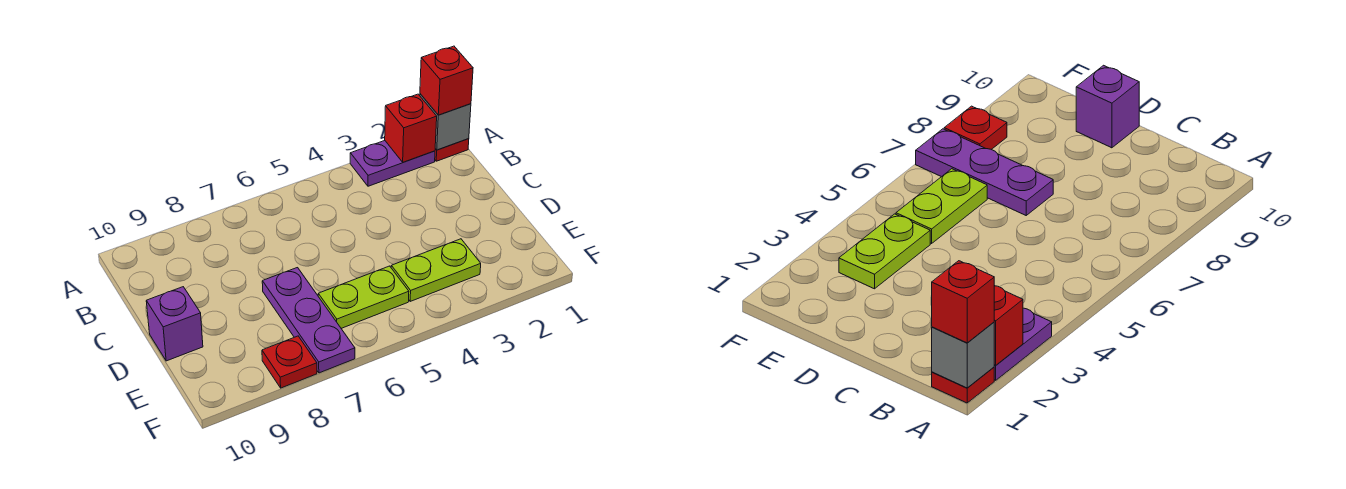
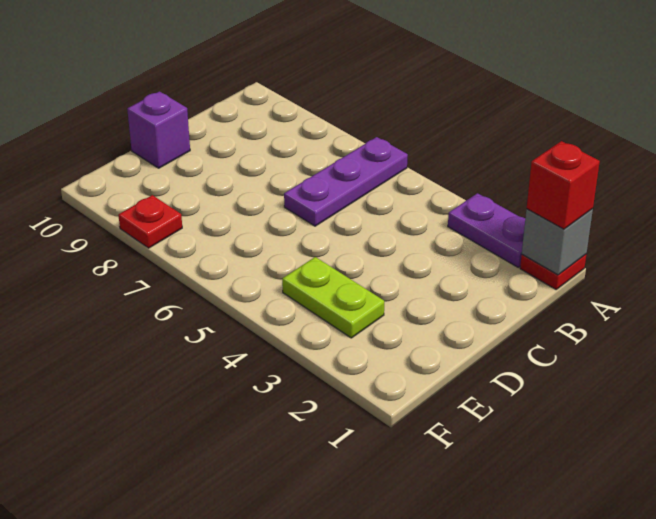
red 1x1 brick [385,94,437,162] -> none
purple 1x3 plate [262,268,355,373] -> purple 1x3 plate moved to [284,137,408,226]
lime 1x2 plate [318,266,409,328] -> none

